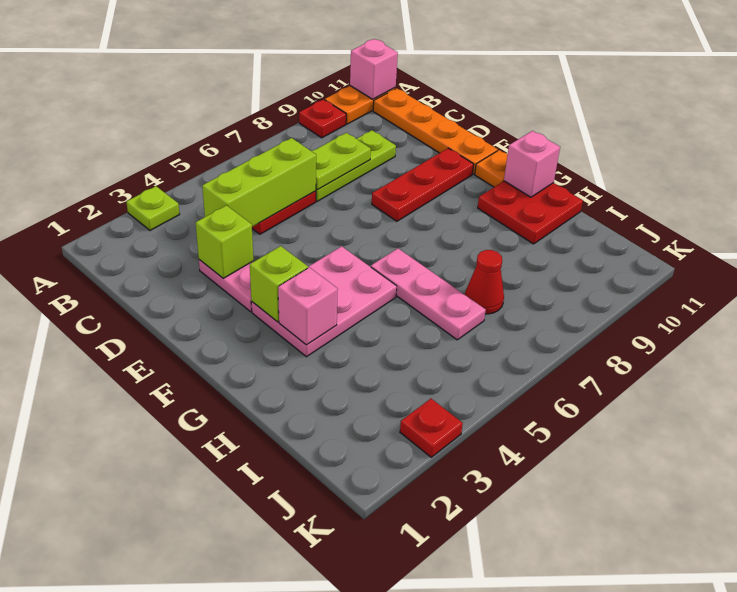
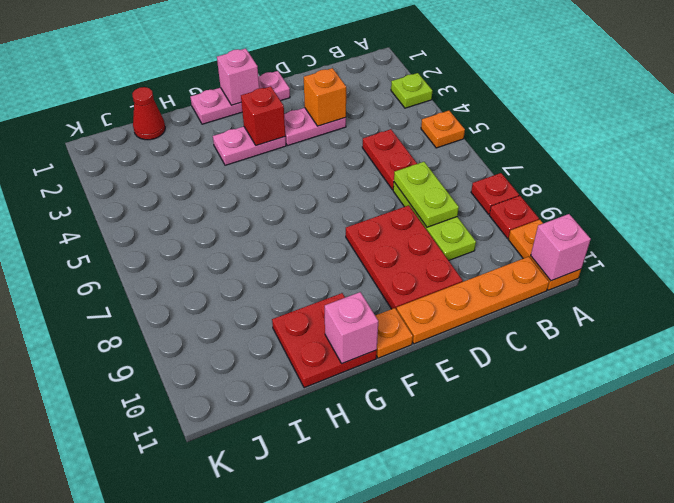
none -> orange 1x1 plate [421,111,465,148]
lime 1x3 brick [202,138,316,227] -> none
lime 1x1 brick [196,205,253,278] -> orange 1x1 brick [304,68,346,126]
red 1x3 plate [372,148,474,221] -> red 2x3 plate [346,205,463,310]
pink 2x3 plate [251,246,397,357] -> pink 1x2 plate [213,126,286,165]
lime 1x1 brick [250,246,308,322] -> red 1x1 brick [241,86,285,146]
pink 1x1 brick [278,267,338,345] -> pink 1x1 brick moved to [217,48,259,105]
pink 1x3 plate [371,248,486,340] -> pink 1x3 plate moved to [190,71,290,124]
red 1x1 cone [465,250,504,314] -> red 1x1 cone moved to [132,87,165,140]
red 1x1 plate [400,399,463,457] -> red 1x1 plate moved to [471,173,519,214]

